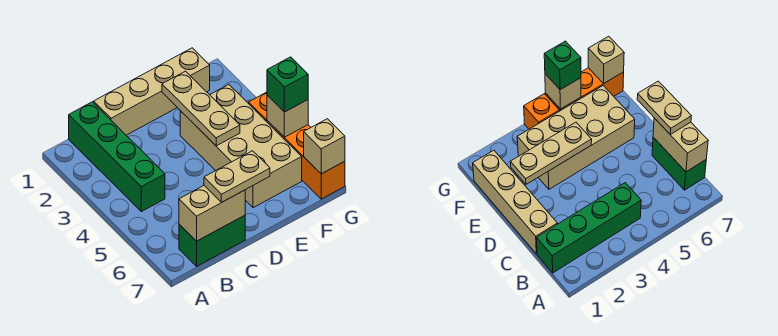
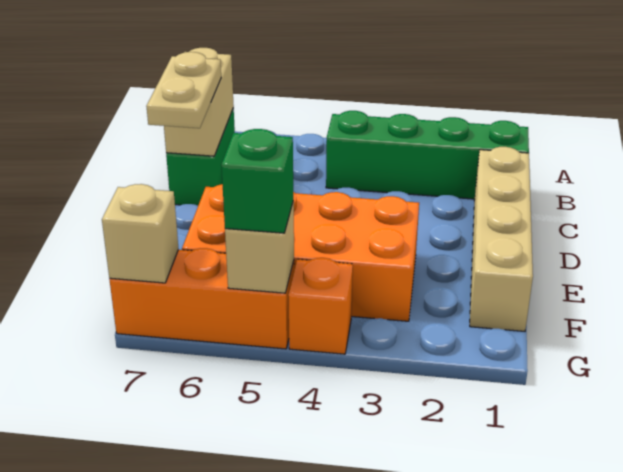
tan 1x3 plate [162,71,240,146] -> none
tan 2x4 brick [180,85,302,208] -> orange 2x4 brick [182,184,419,321]

